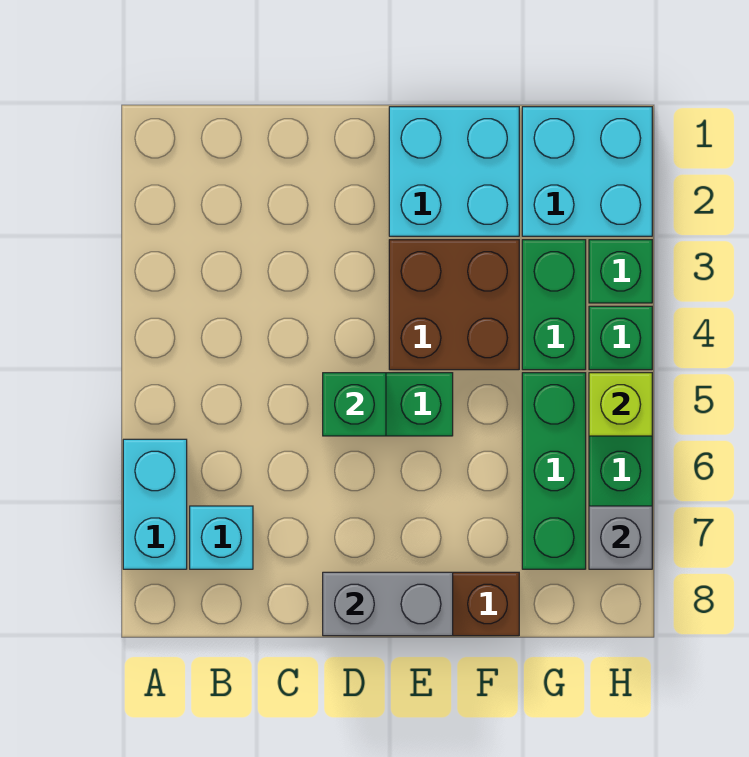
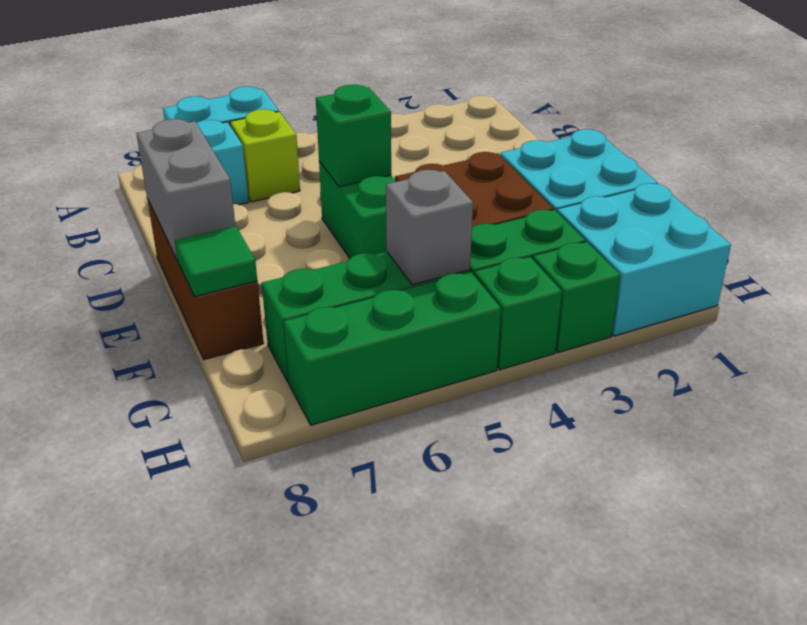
none -> green 1x1 tile [175,226,257,296]
lime 1x1 brick [589,373,652,436] -> lime 1x1 brick moved to [230,109,300,202]
grey 1x1 brick [589,506,652,569] -> grey 1x1 brick moved to [386,170,473,285]

